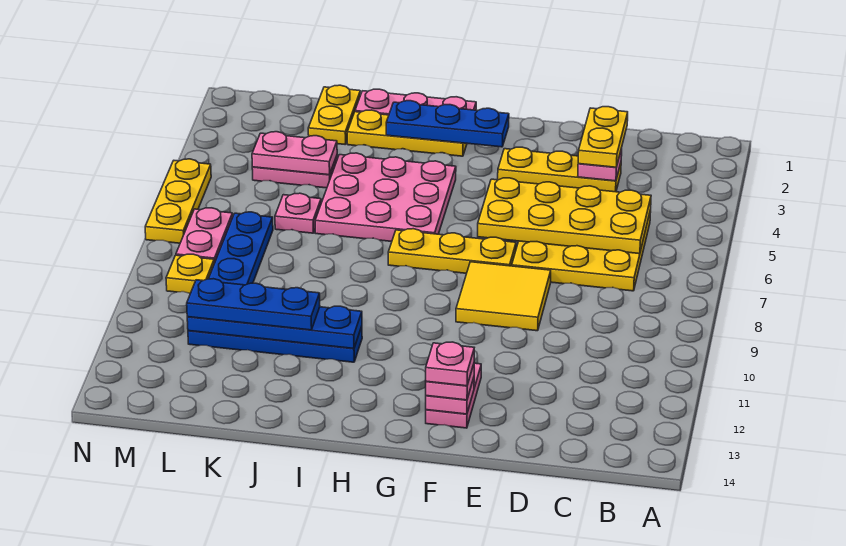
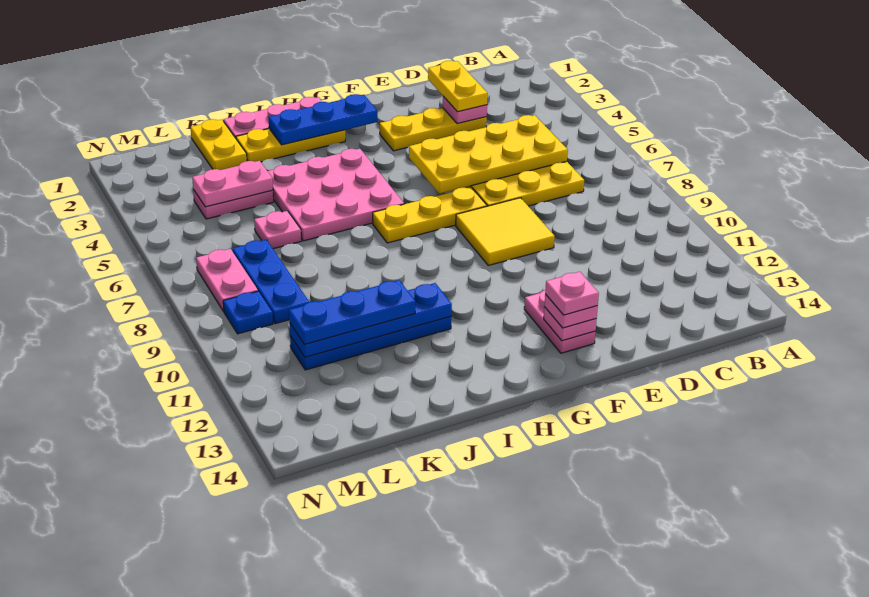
yellow 1x1 plate [166,254,214,294] -> blue 1x1 plate [223,291,273,334]
yellow 1x3 plate [145,159,211,243] -> none

